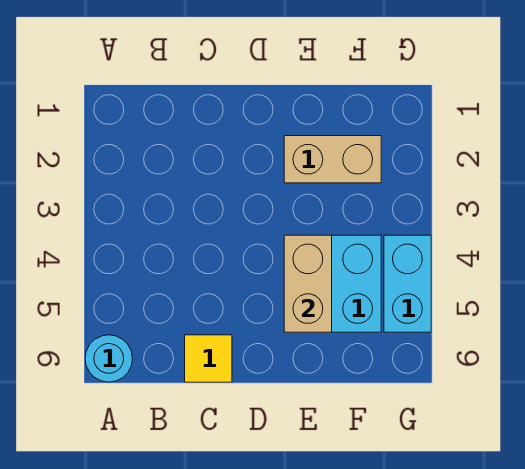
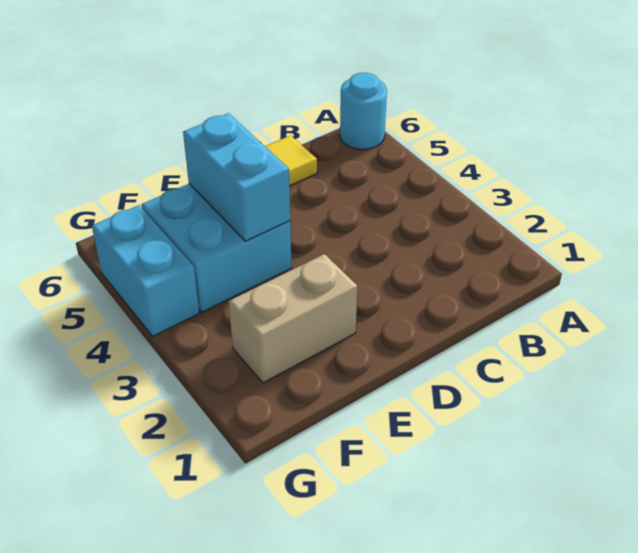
tan 1x2 brick [284,235,332,332] -> cyan 1x2 brick [183,113,290,241]

